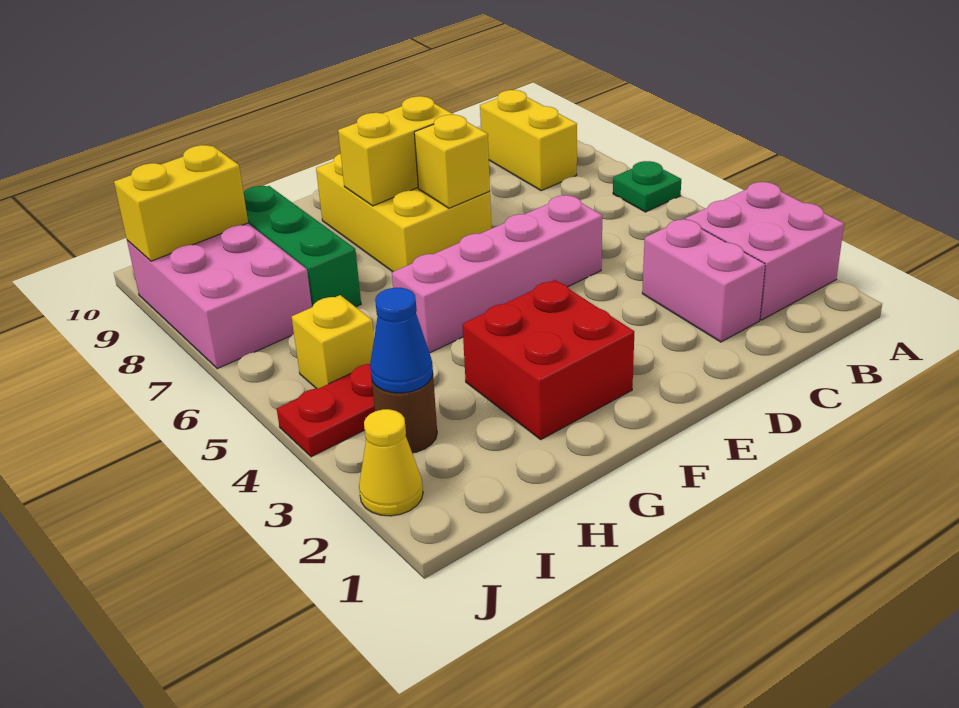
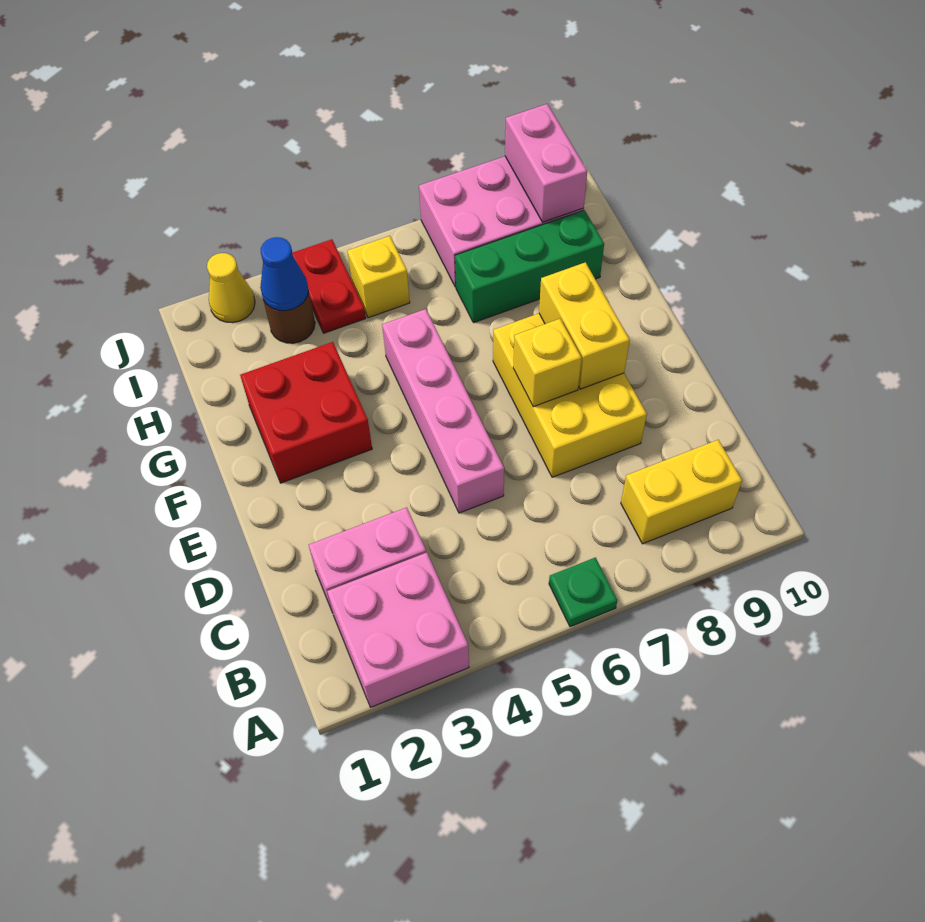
yellow 2x3 brick [316,154,491,272] -> yellow 2x3 brick turned to [493,313,647,477]
yellow 1x2 brick [114,145,248,261] -> pink 1x2 brick [505,104,587,222]

